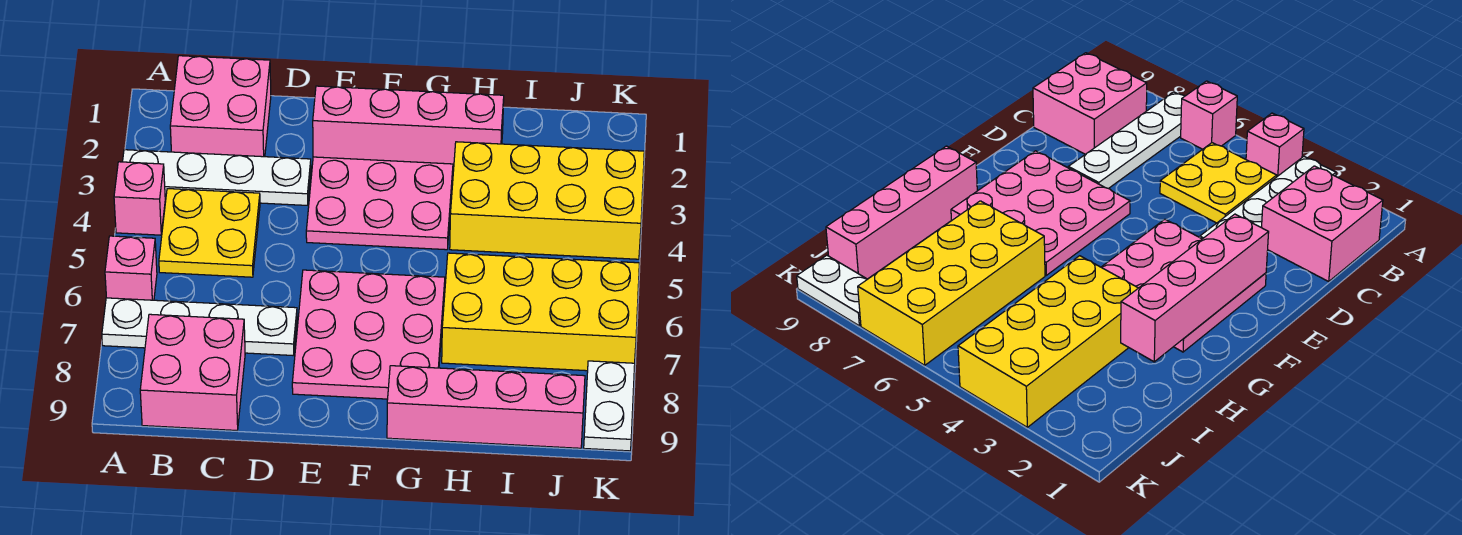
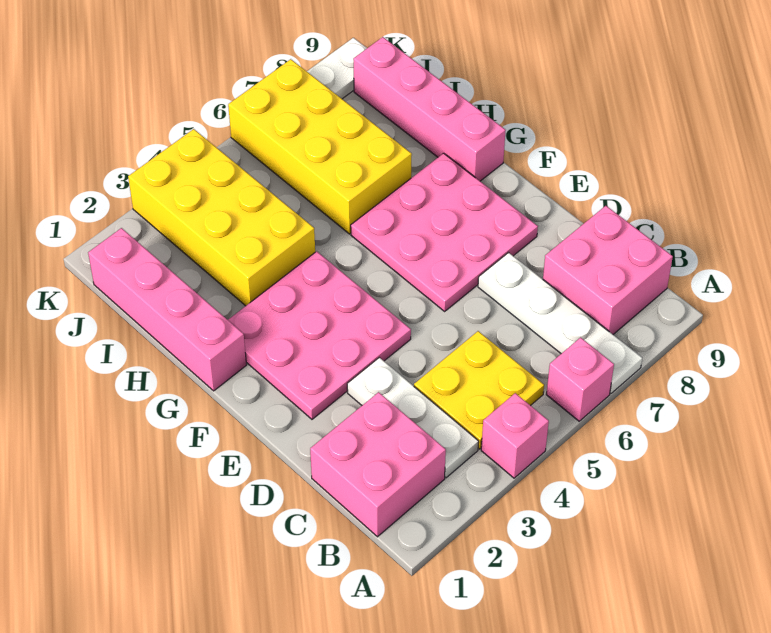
white 1x4 plate [123,150,311,205] -> white 1x3 plate [347,358,479,478]
pink 1x4 brick [313,86,504,164] -> pink 1x4 brick moved to [88,228,246,391]

